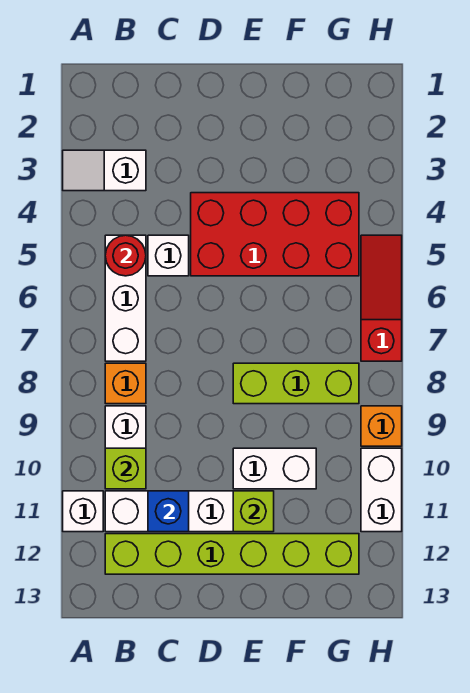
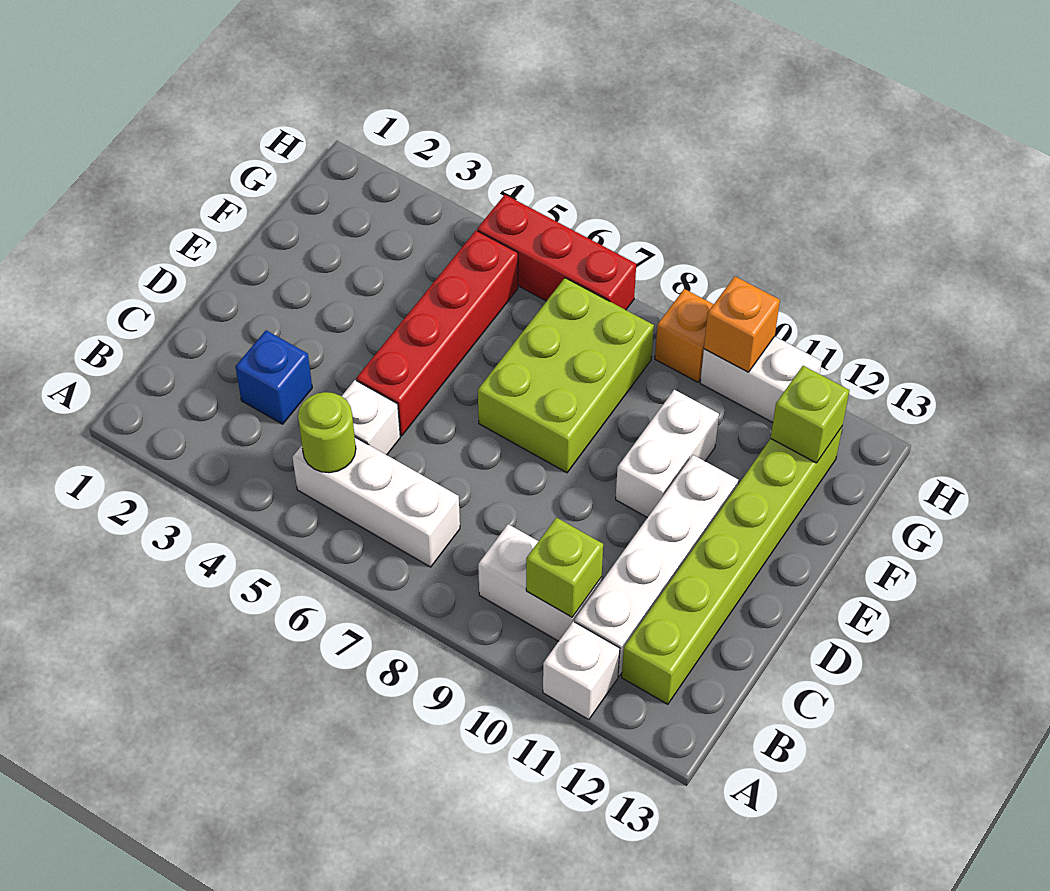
white 1x2 slope [63,150,146,191] -> none
red 1x1 round brick [105,235,146,276] -> lime 1x1 round brick [298,392,356,473]
orange 1x1 brick [105,363,146,404] -> orange 1x1 brick moved to [704,276,780,372]
blue 1x1 brick [148,491,189,532] -> blue 1x1 brick moved to [236,330,312,424]
red 2x4 brick [191,193,359,276] -> red 1x4 brick [356,231,518,436]
lime 1x3 brick [233,363,359,404] -> lime 2x3 brick [478,278,654,473]
lime 1x1 brick [233,491,274,532] -> lime 1x1 brick moved to [771,366,849,463]
red 1x3 slope [361,235,402,361] -> red 1x3 brick [477,195,636,310]

